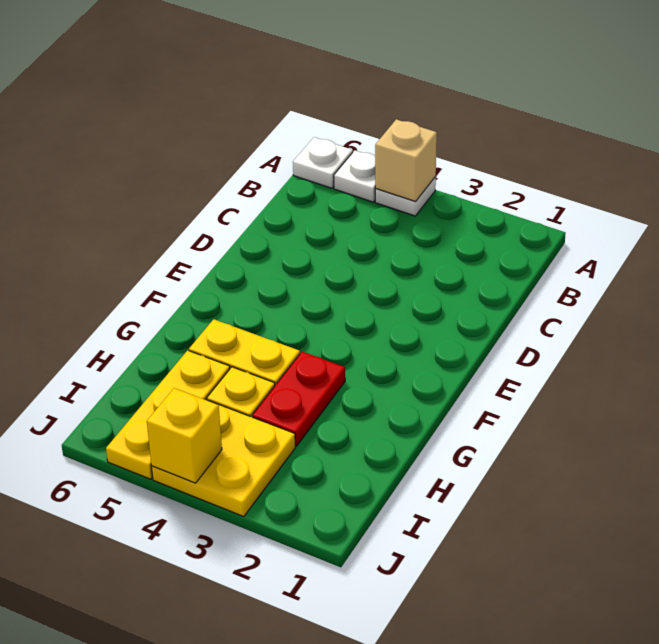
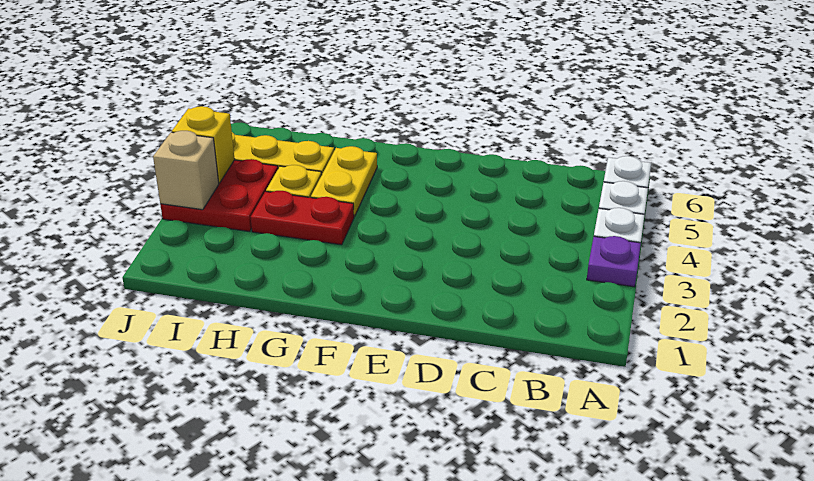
none -> purple 1x1 plate [587,236,641,287]
tan 1x1 brick [375,119,437,202] -> tan 1x1 brick moved to [153,131,219,210]
yellow 2x2 plate [152,400,295,517] -> red 2x2 plate [160,159,278,232]

